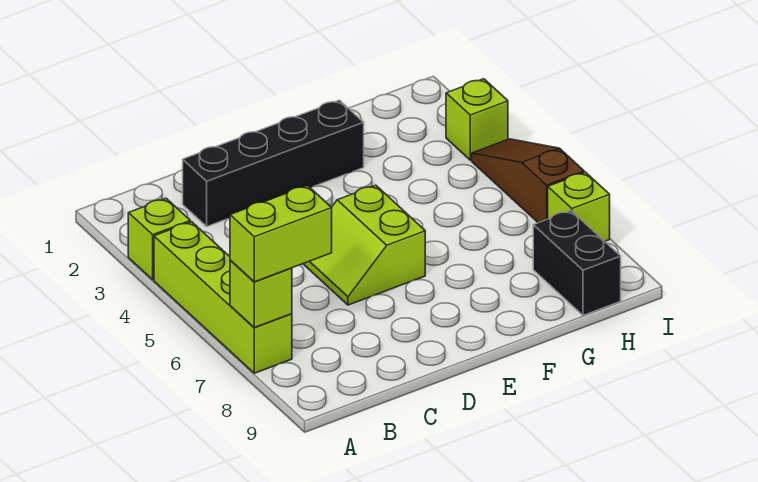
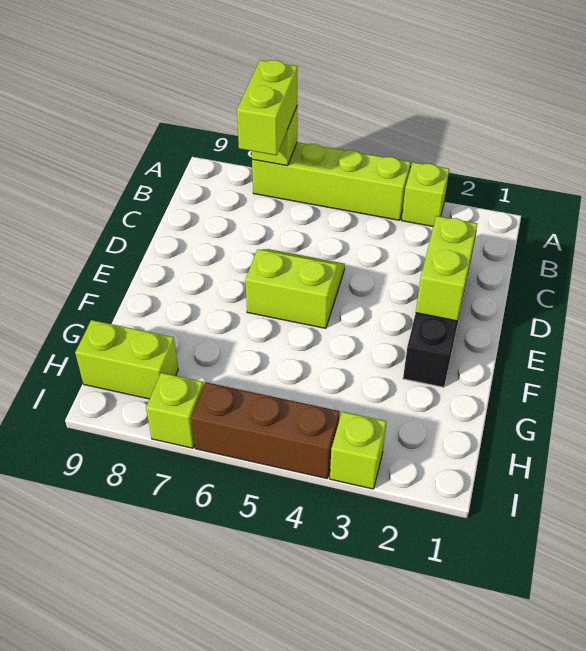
none -> lime 1x2 brick [416,216,477,321]
black 1x2 brick [533,211,621,315] -> lime 1x2 brick [75,320,178,399]
brown 1x3 slope [472,139,584,223] -> brown 1x3 brick [191,382,340,478]

